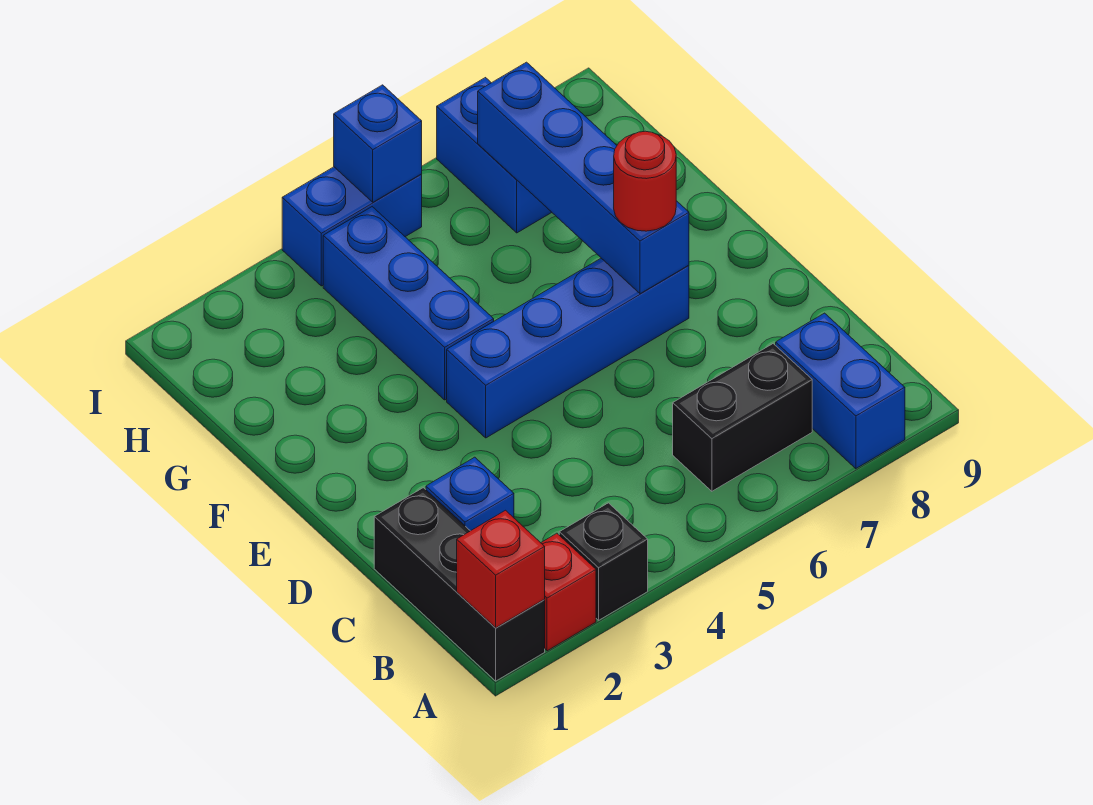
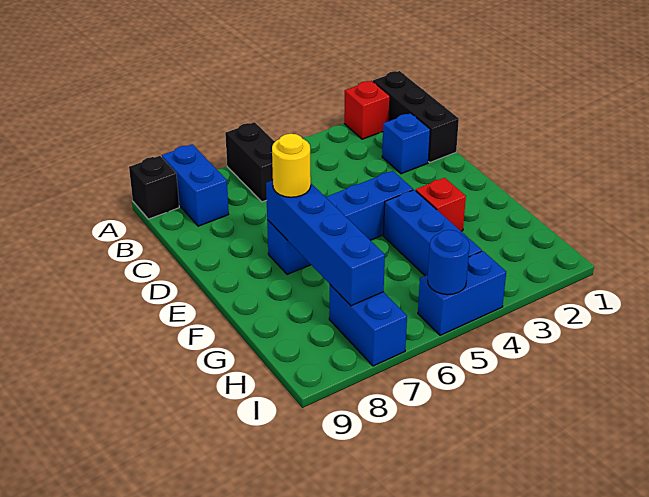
red 1x1 brick [457,510,545,628] -> red 1x1 brick moved to [416,178,466,231]
black 1x1 brick [559,503,648,620] -> black 1x1 brick moved to [129,156,179,219]
black 1x2 brick [673,344,812,491] -> black 1x2 brick turned to [225,122,275,202]
red 1x1 round brick [614,131,676,231] -> yellow 1x1 round brick [272,134,311,197]
blue 1x1 brick [334,85,422,202] -> blue 1x1 round brick [428,230,470,295]

